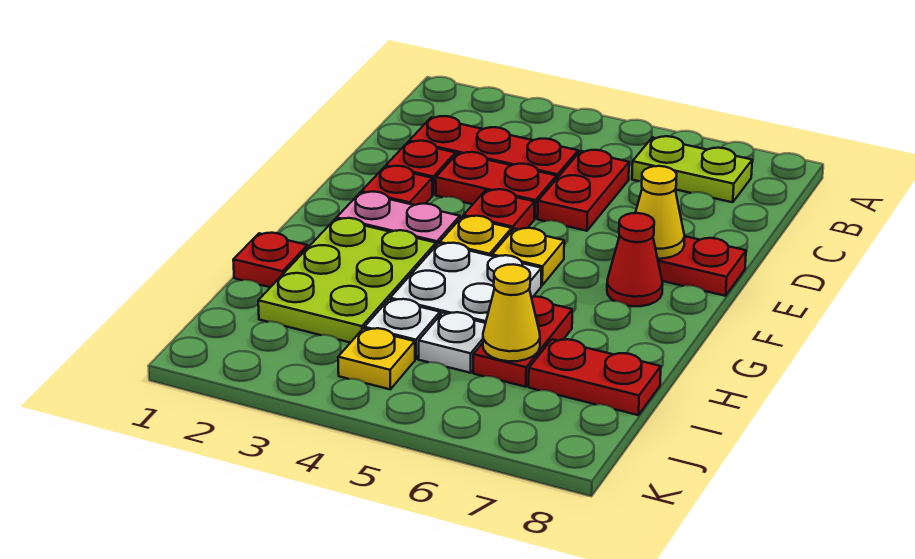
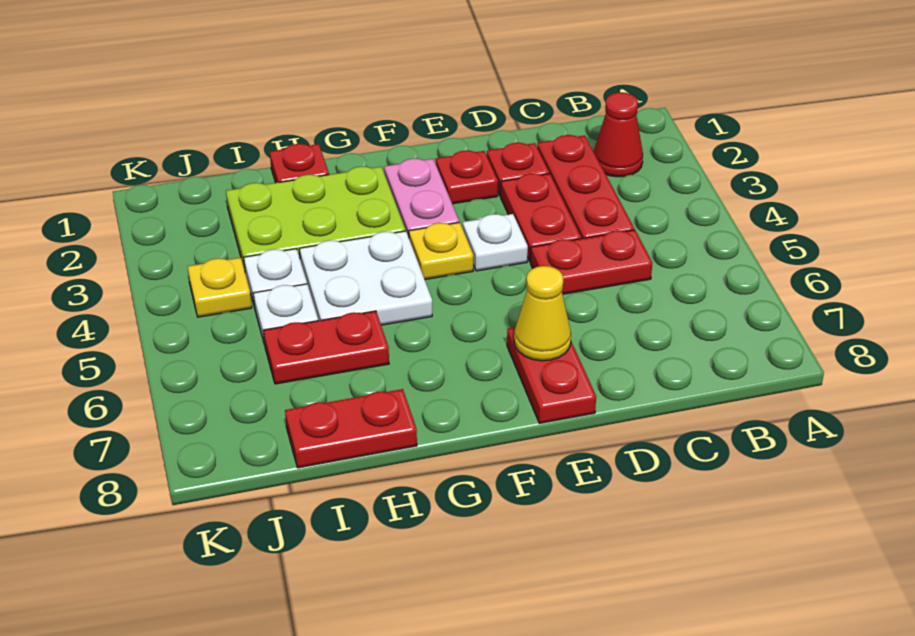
lime 1x2 plate [632,136,752,202] -> none
red 1x1 plate [463,189,534,231] -> white 1x1 plate [463,214,528,271]
yellow 1x1 plate [492,228,564,285] -> none
red 1x1 cone [607,213,663,306] -> red 1x1 cone moved to [594,92,643,177]
yellow 1x1 cone [483,264,540,361] -> none
red 1x2 plate [529,339,661,415] -> red 1x2 plate turned to [285,389,417,468]

